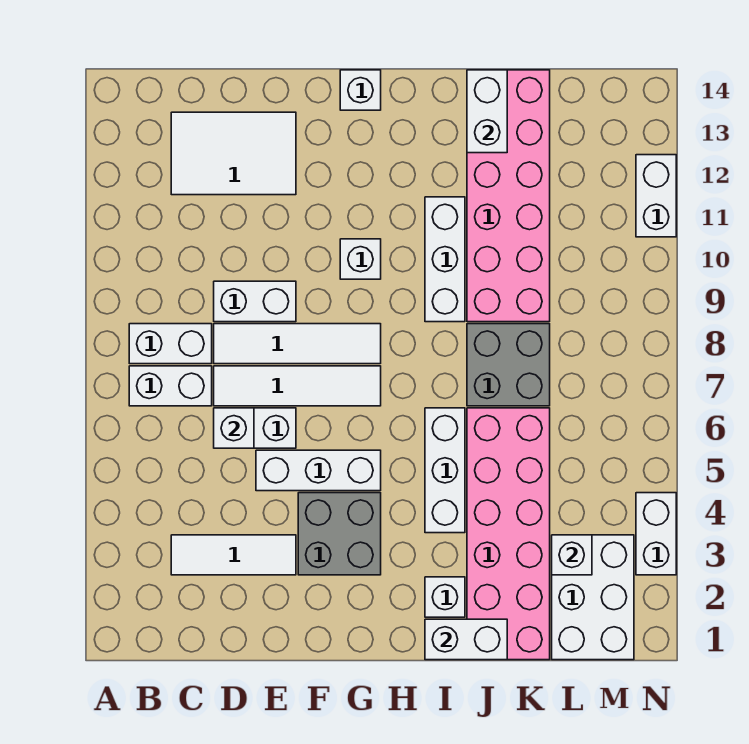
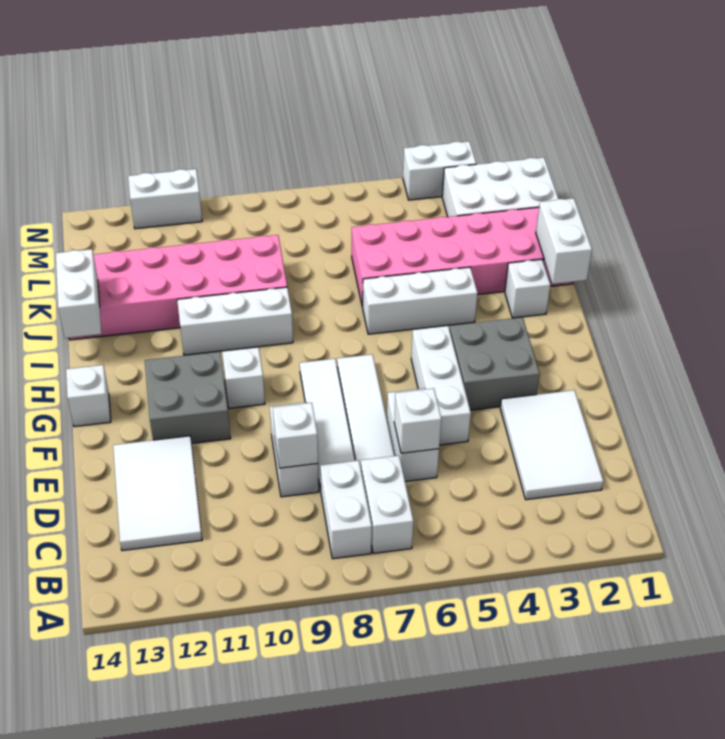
white 1x3 tile [171,535,296,575] -> white 2x3 tile [500,390,603,500]
grey 2x2 brick [467,324,550,406] -> grey 2x2 brick moved to [145,352,231,443]
white 1x2 brick [467,70,507,153] -> white 1x2 brick turned to [56,249,101,338]
white 1x1 brick [552,535,592,575] -> white 1x1 brick moved to [273,403,318,468]

